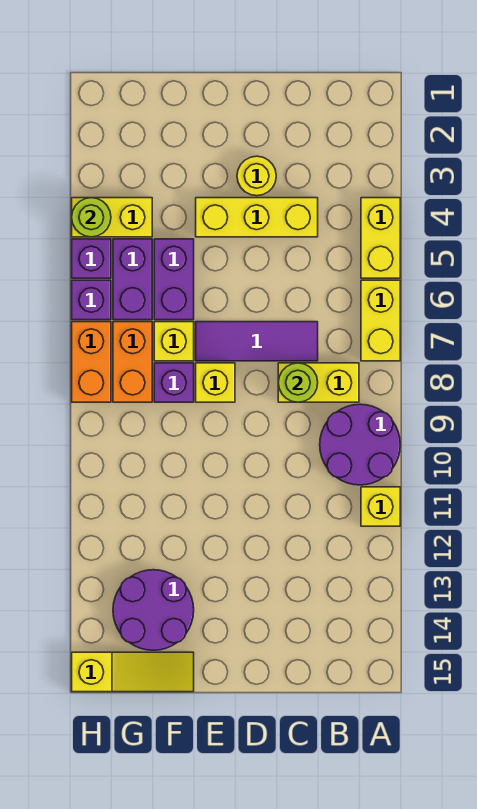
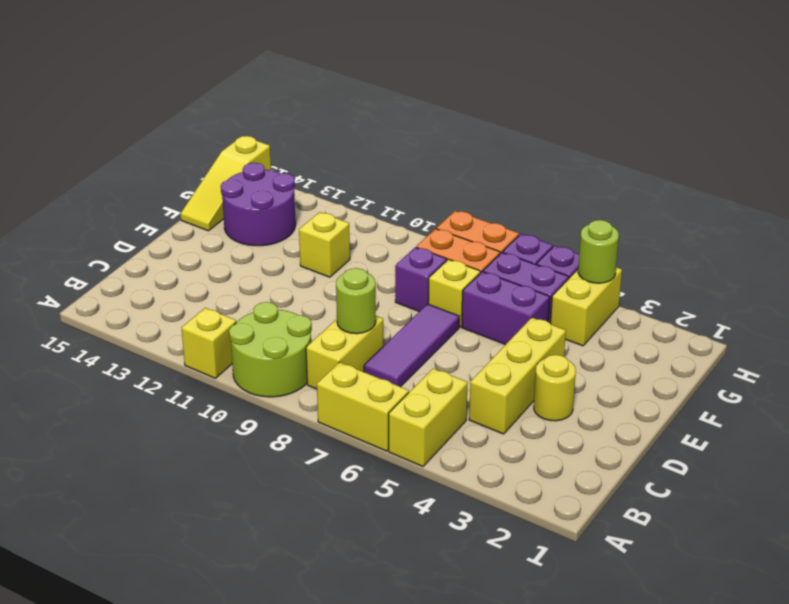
yellow 1x2 brick [361,198,400,278] -> yellow 1x2 brick turned to [389,368,468,466]
purple 2x2 round brick [320,404,400,485] -> lime 2x2 round brick [229,302,312,397]
yellow 1x1 brick [196,363,235,402] -> yellow 1x1 brick moved to [299,212,350,277]

